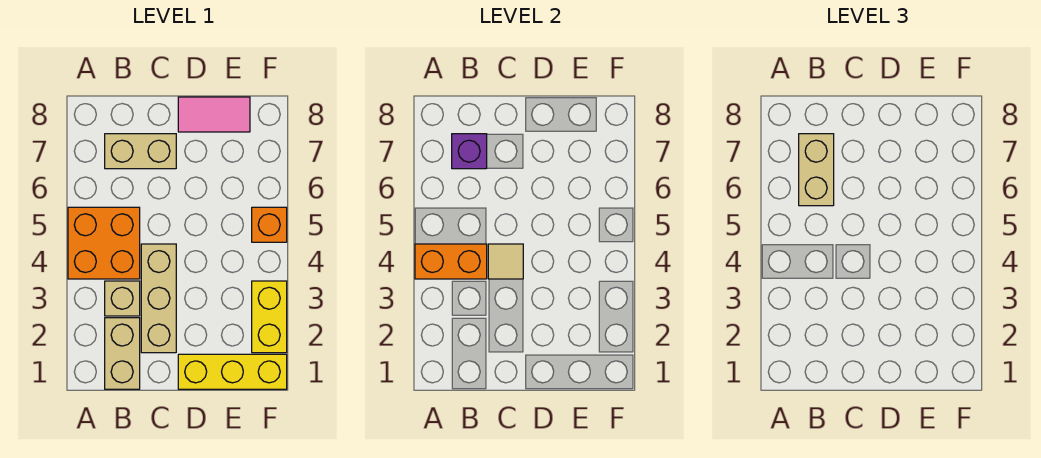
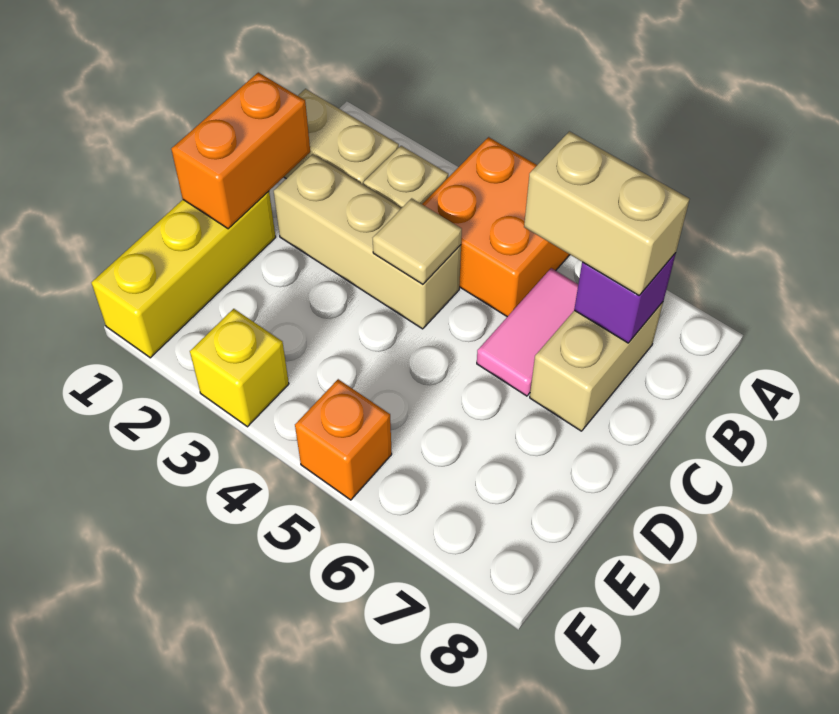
orange 1x2 brick [415,244,487,279] -> orange 1x2 brick moved to [171,72,310,229]
pink 1x2 tile [178,97,250,132] -> pink 1x2 tile moved to [477,268,578,396]
yellow 1x2 brick [252,281,287,353] -> yellow 1x1 brick [190,309,289,427]

